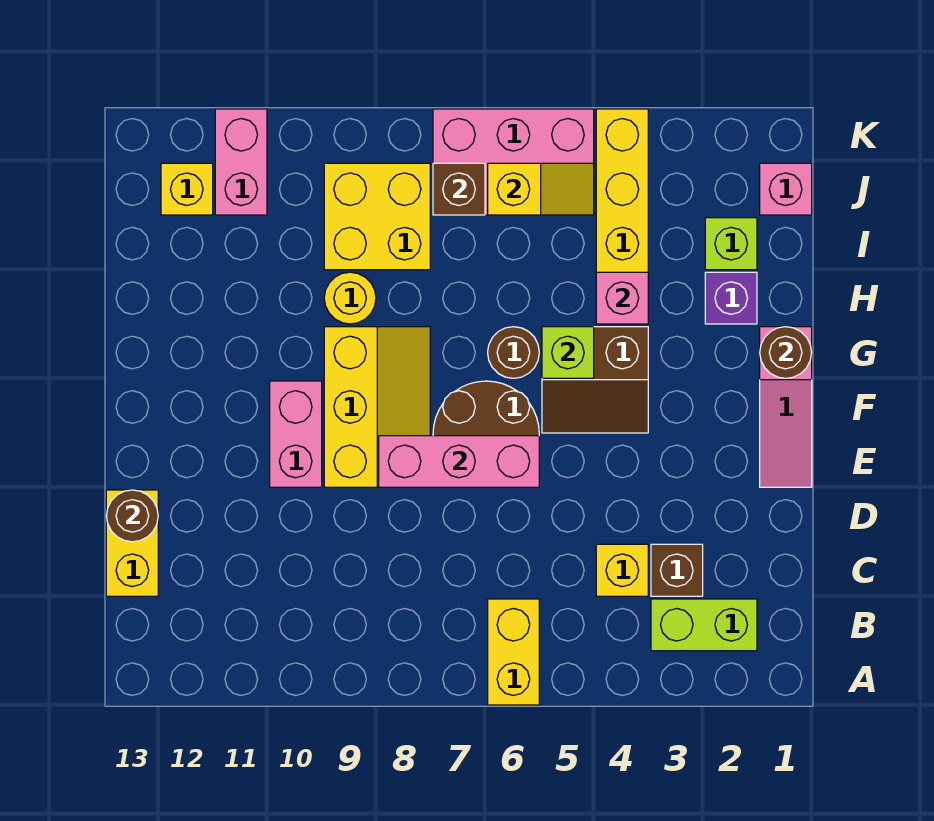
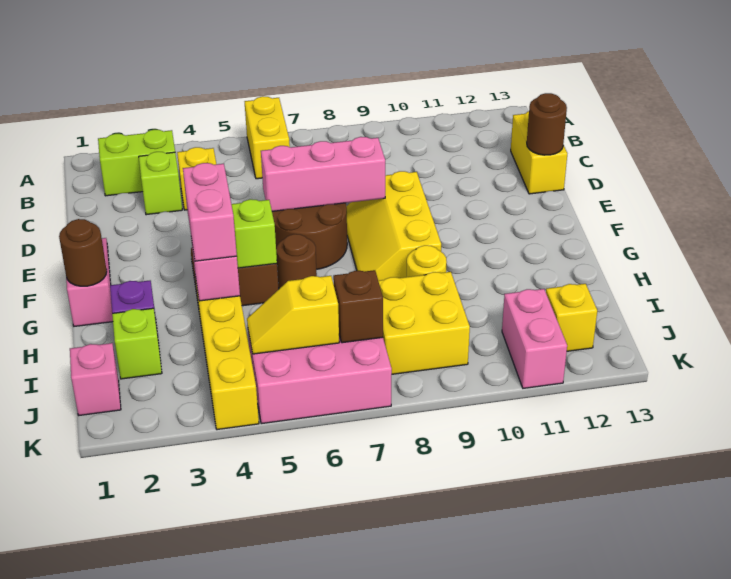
brown 1x1 brick [651,544,703,596] -> lime 1x1 brick [139,152,182,215]
pink 1x2 brick [270,381,322,487] -> pink 1x2 brick moved to [183,163,237,261]

